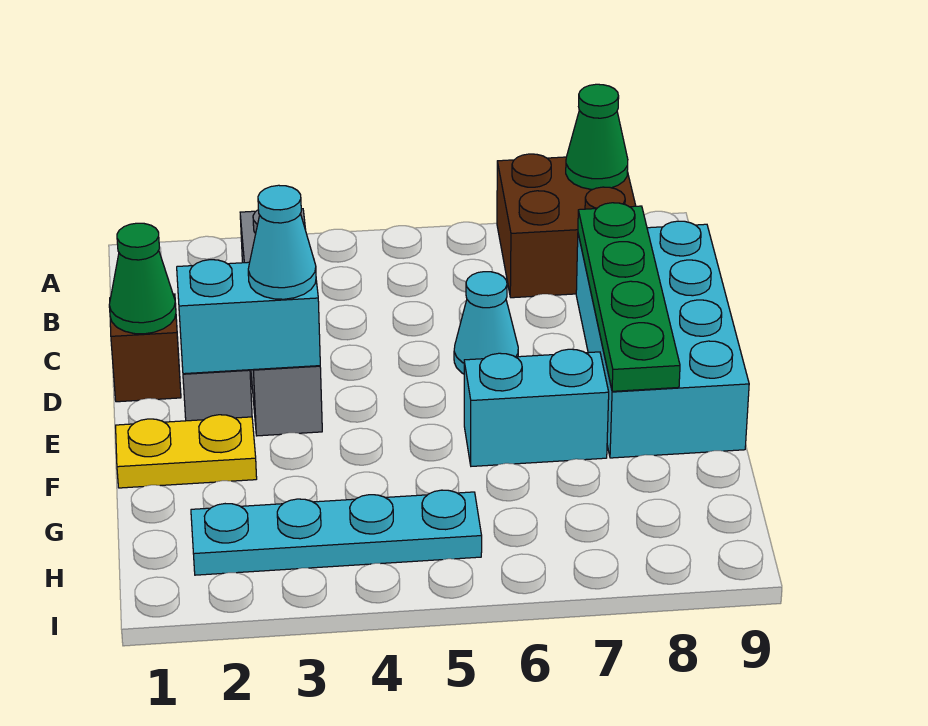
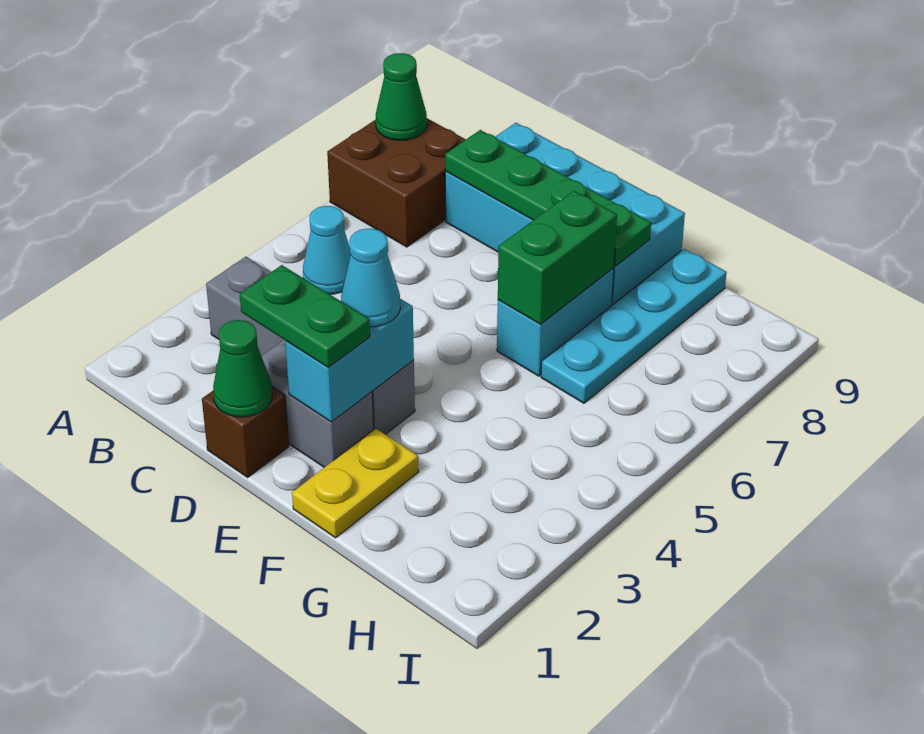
none -> green 1x2 plate [239,265,370,367]
cyan 1x1 cone [454,272,518,374] -> cyan 1x1 cone moved to [303,206,351,294]
none -> green 1x2 brick [498,191,617,324]
cyan 1x4 plate [191,490,482,575] -> cyan 1x4 plate moved to [541,249,727,403]

